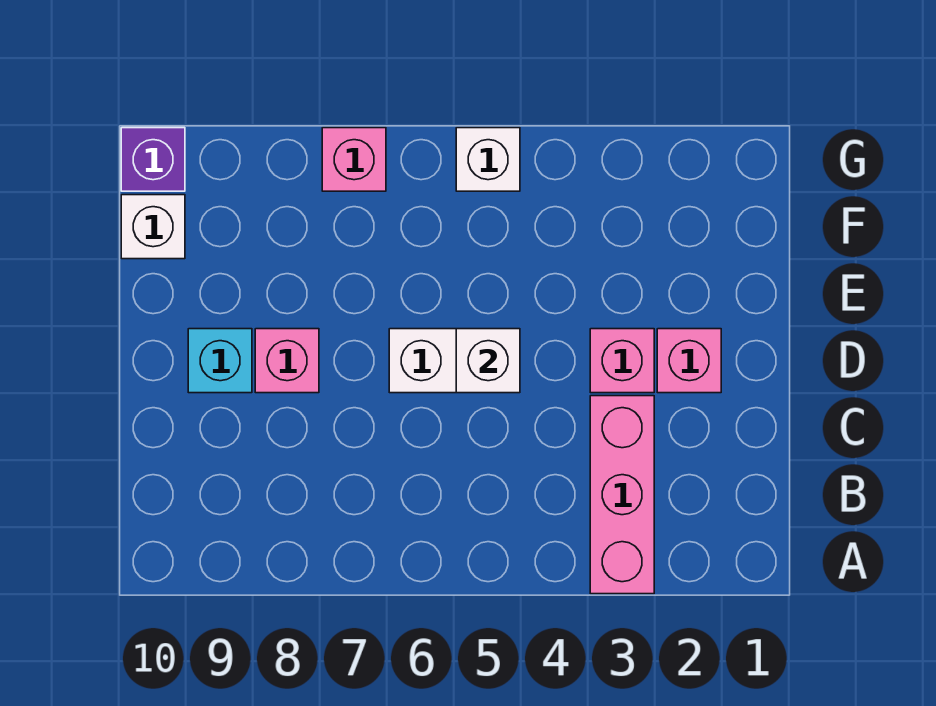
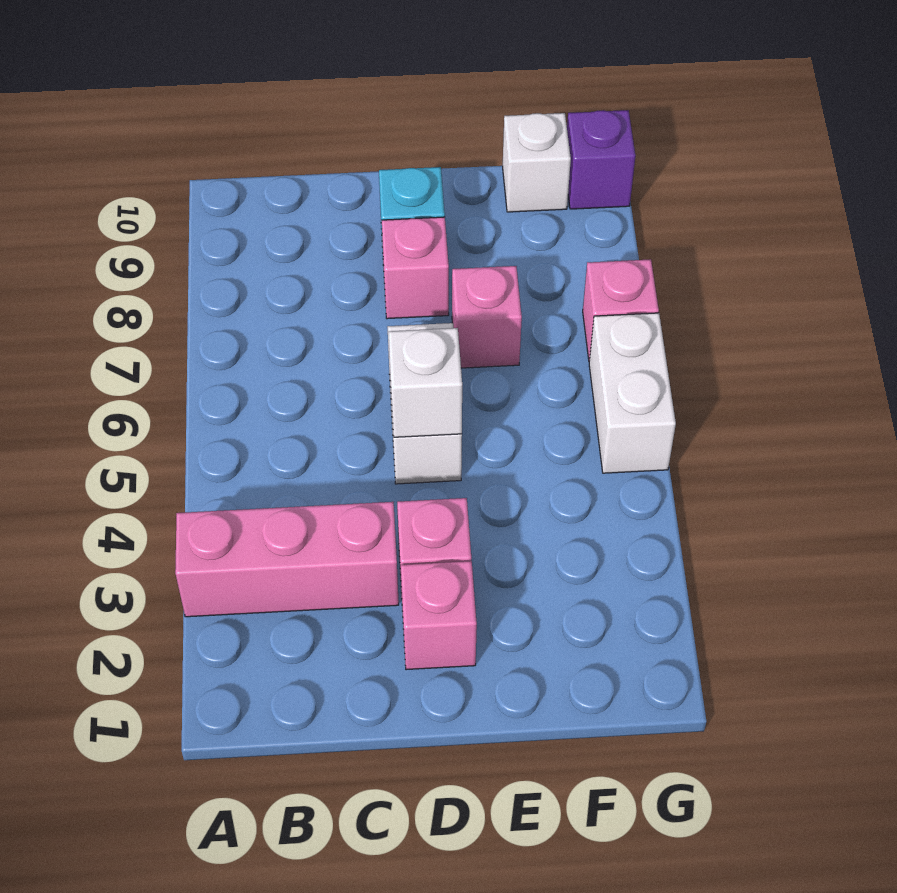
none -> pink 1x1 brick [452,266,522,368]
white 1x1 brick [456,128,520,191] -> white 1x2 brick [589,313,676,473]

